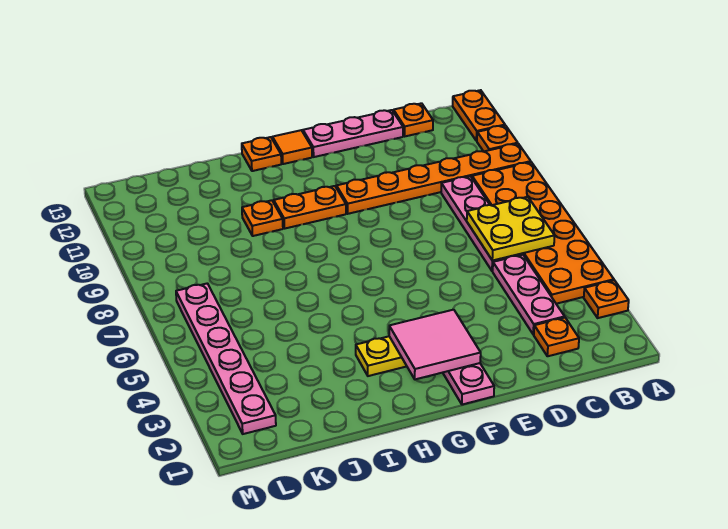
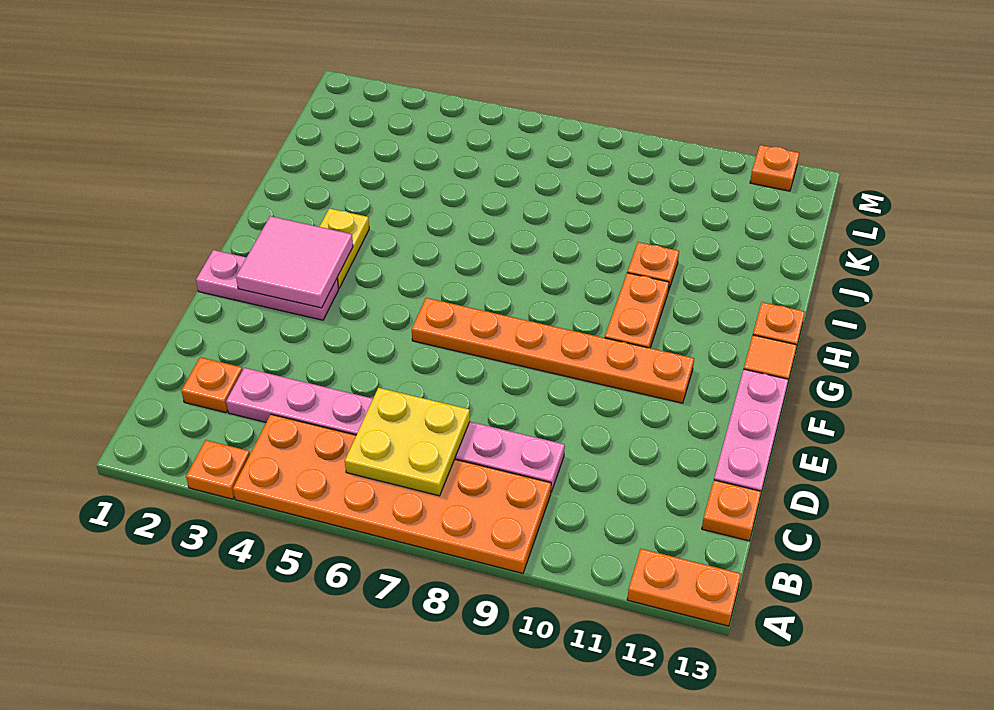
orange 1x6 plate [336,144,531,214] -> orange 1x6 plate turned to [412,298,694,403]
orange 1x1 plate [477,126,518,152] -> orange 1x1 plate moved to [750,145,799,191]
pink 1x6 plate [176,283,276,434] -> none

